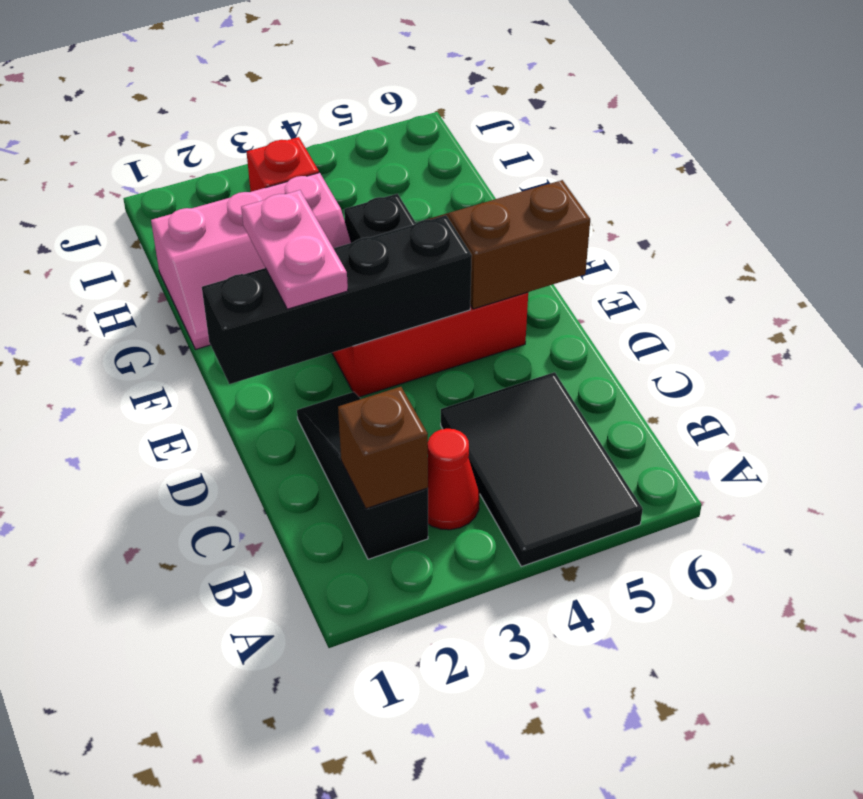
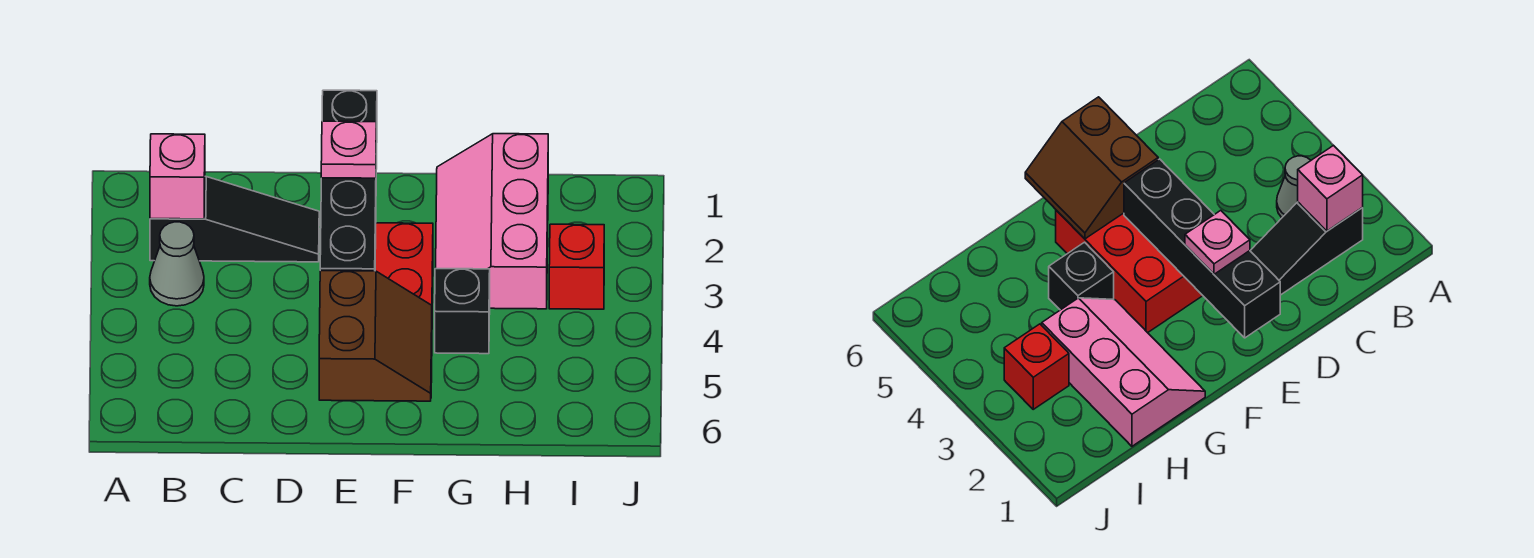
black 2x3 tile [441,372,643,566] -> none
brown 1x1 brick [338,387,428,509] -> pink 1x1 brick [150,134,205,219]
red 1x1 cone [428,429,480,530] -> grey 1x1 cone [150,222,204,306]
pink 1x2 plate [241,190,348,309] -> pink 1x1 plate [321,121,376,178]

